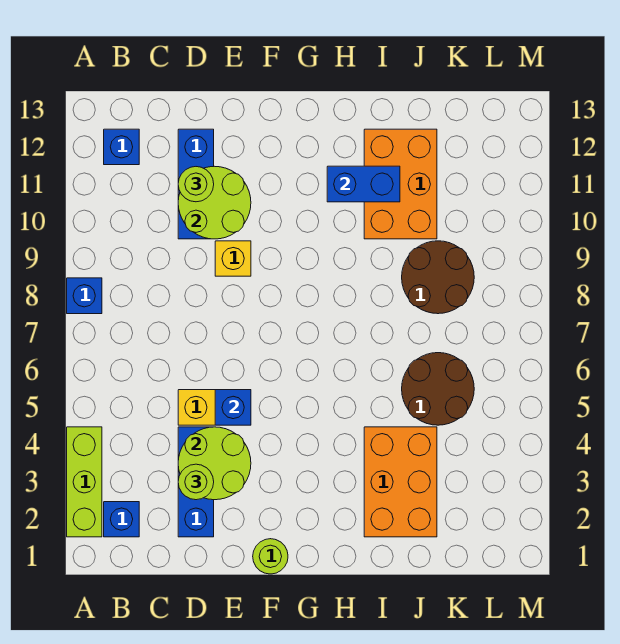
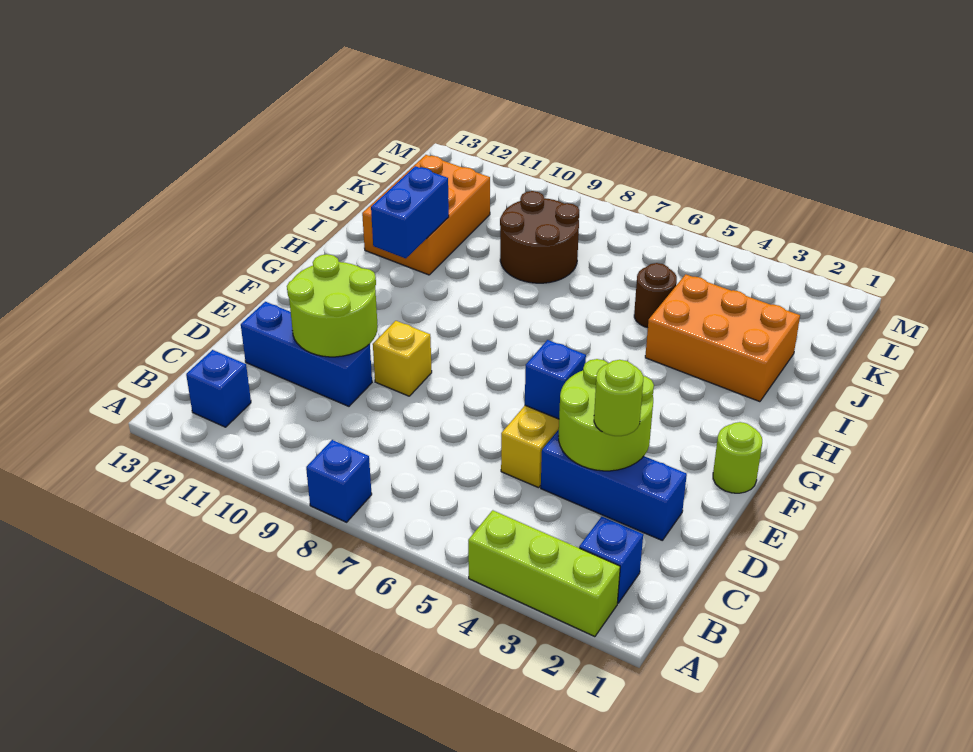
lime 1x1 round brick [178,167,214,202] -> none
orange 2x3 brick [364,129,437,239] -> orange 2x3 brick turned to [362,155,490,275]
brown 2x2 round brick [402,353,474,425] -> brown 1x1 round brick [634,263,677,328]

